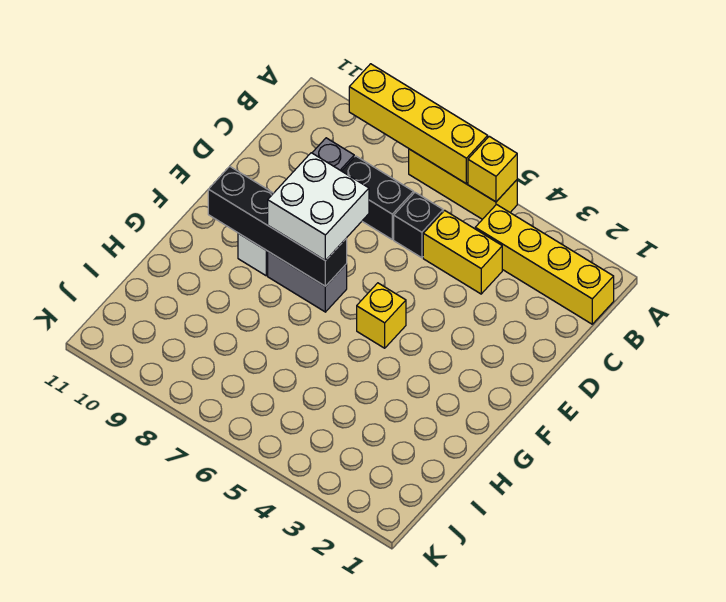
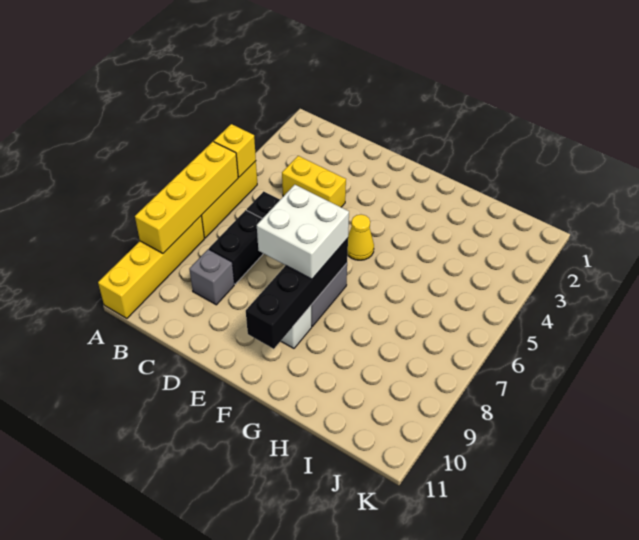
yellow 1x4 brick [475,205,614,324] -> yellow 1x4 brick moved to [98,216,204,318]
yellow 1x2 brick [423,210,502,294] -> yellow 1x2 brick turned to [282,156,346,207]
yellow 1x1 brick [357,283,406,348] -> yellow 1x1 cone [348,214,374,260]

